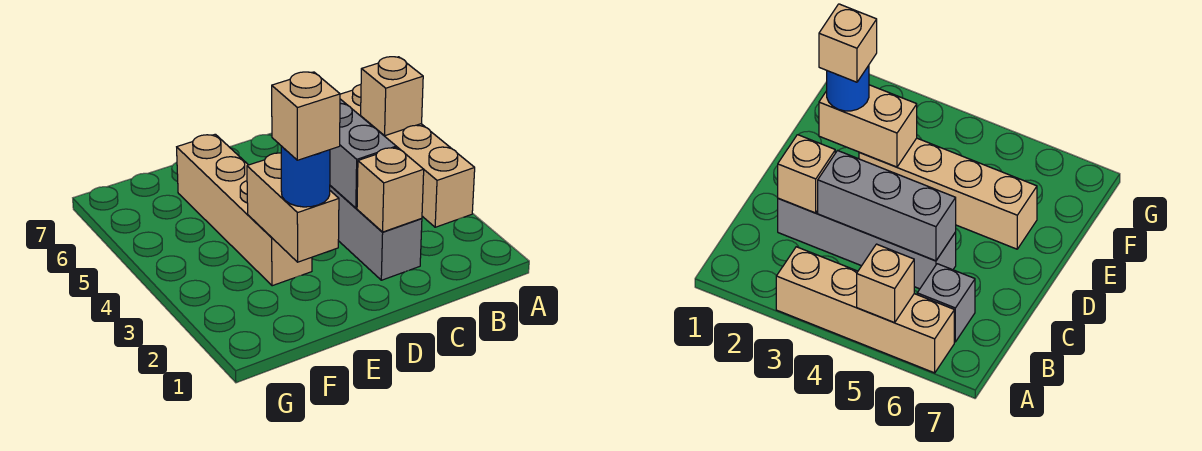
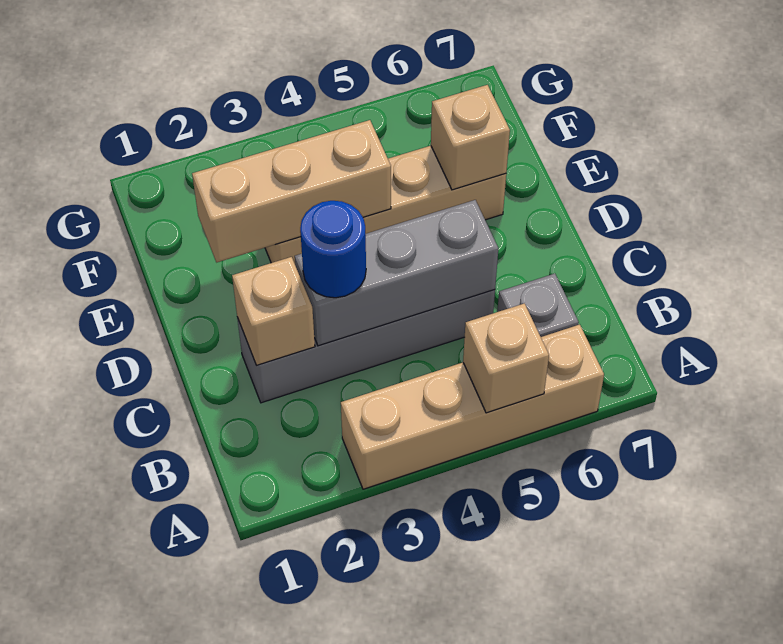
tan 1x2 brick [247,153,339,262] -> tan 1x3 brick [192,120,391,262]
blue 1x1 round brick [281,146,330,207] -> blue 1x1 round brick moved to [300,201,366,298]
tan 1x1 brick [272,72,340,160] -> tan 1x1 brick moved to [431,85,510,190]

